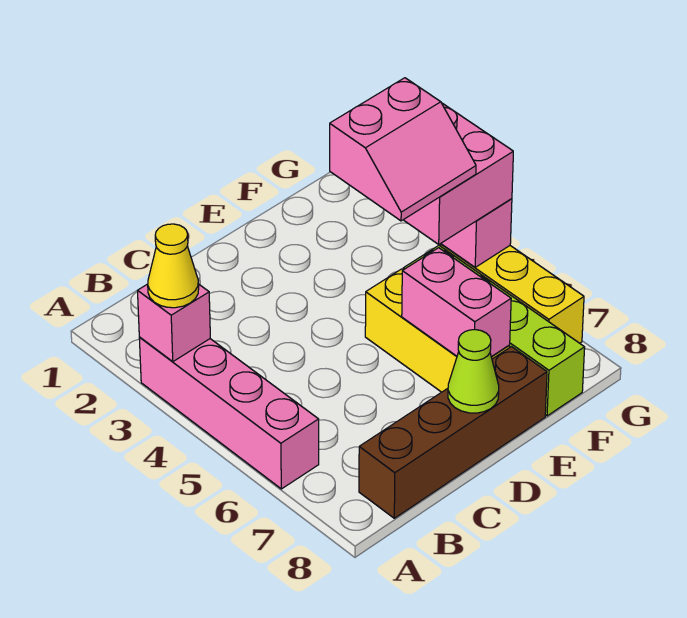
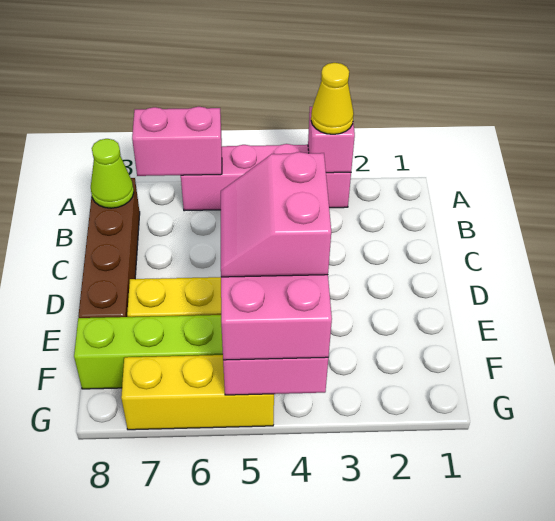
lime 1x1 cone [448,330,499,413] -> lime 1x1 cone moved to [91,139,134,208]
pink 1x2 brick [402,248,511,357] -> pink 1x2 brick moved to [132,107,222,176]

